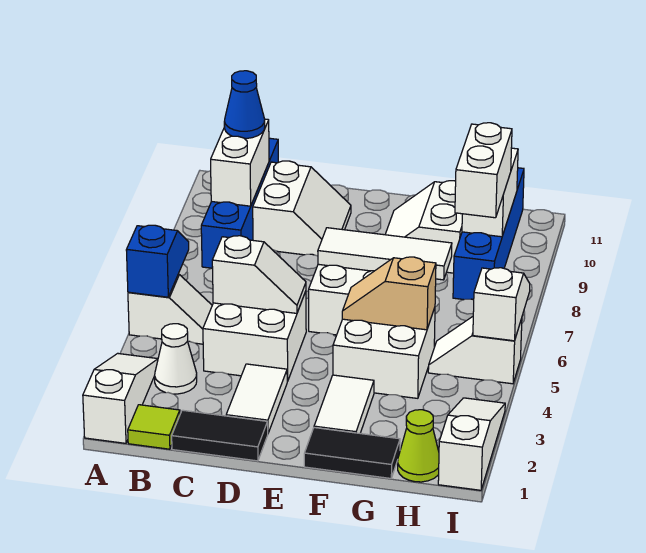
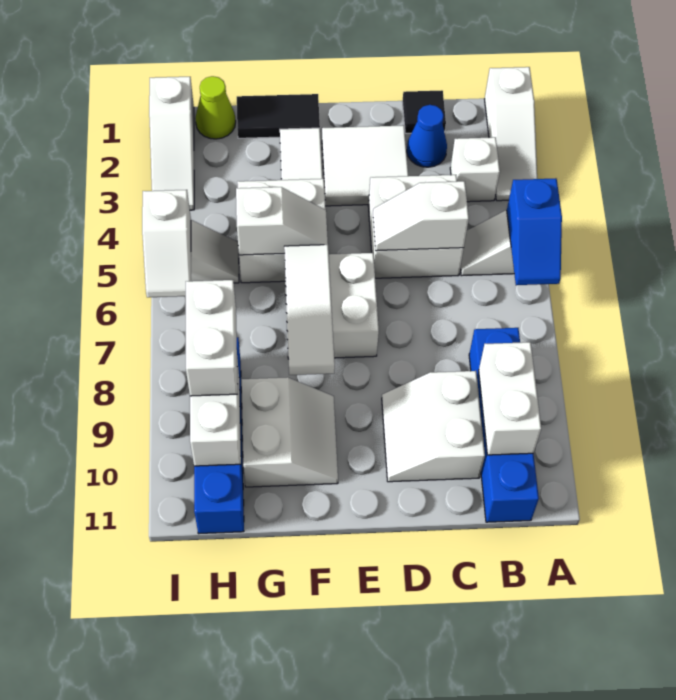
lime 1x1 tile [128,405,180,449] -> none
white 1x1 cone [155,324,197,394] -> white 1x1 brick [450,137,500,202]
blue 1x1 cone [224,71,265,139] -> blue 1x1 cone moved to [407,105,447,167]
black 1x2 tile [172,410,268,461] -> black 1x1 tile [402,90,446,133]
white 1x2 tile [226,364,287,433] -> white 2x2 tile [322,125,408,206]
white 1x3 tile [318,228,452,280] -> white 1x3 tile turned to [284,245,335,375]
tan 1x2 slope [342,257,436,330] -> white 1x2 slope [236,187,328,255]

